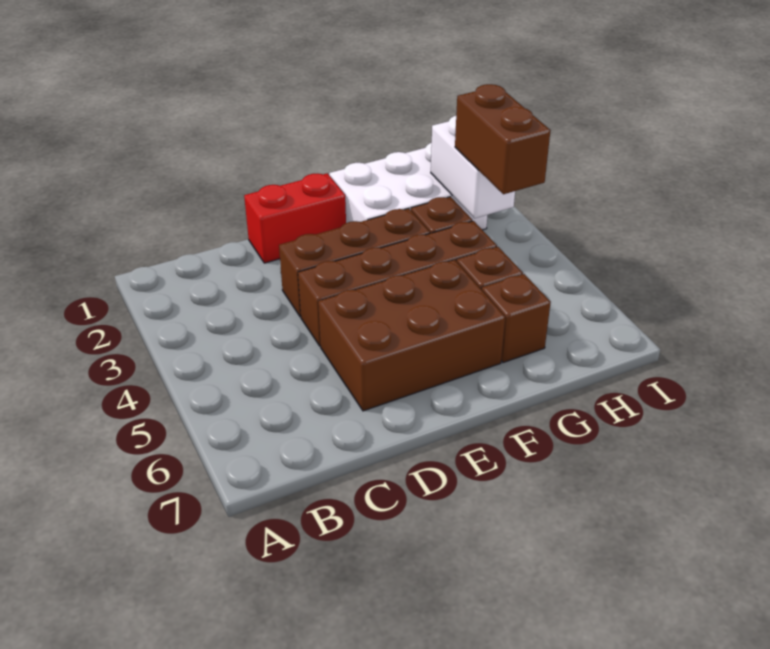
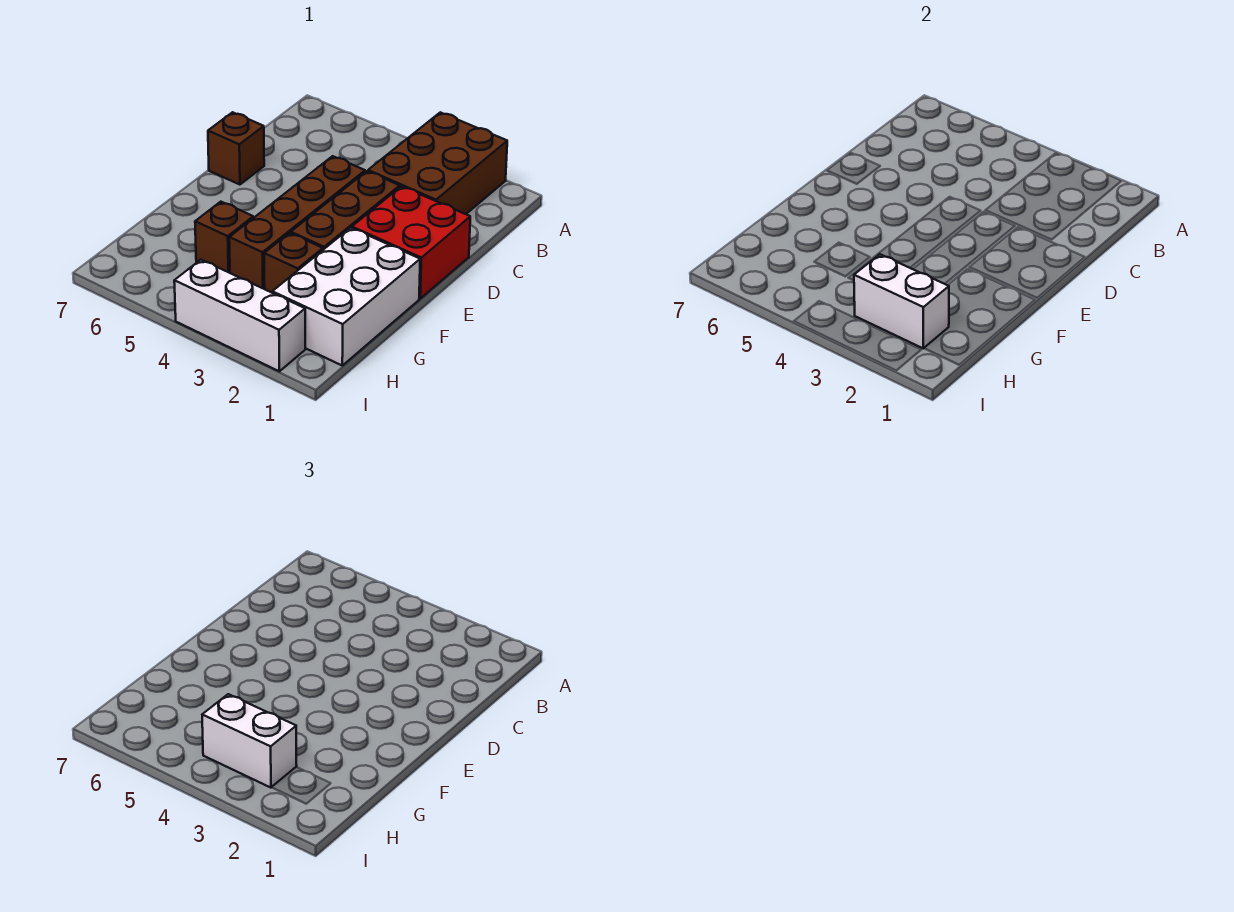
red 1x2 brick [244,173,346,263] -> red 2x2 brick [352,186,470,298]
brown 2x3 brick [318,260,505,411] -> brown 2x3 brick moved to [368,112,507,214]
brown 1x1 brick [482,274,551,363] -> brown 1x1 brick moved to [208,112,264,185]
brown 1x2 brick [455,84,551,194] -> white 1x2 brick [202,694,297,788]
none -> white 1x3 brick [174,260,305,371]

